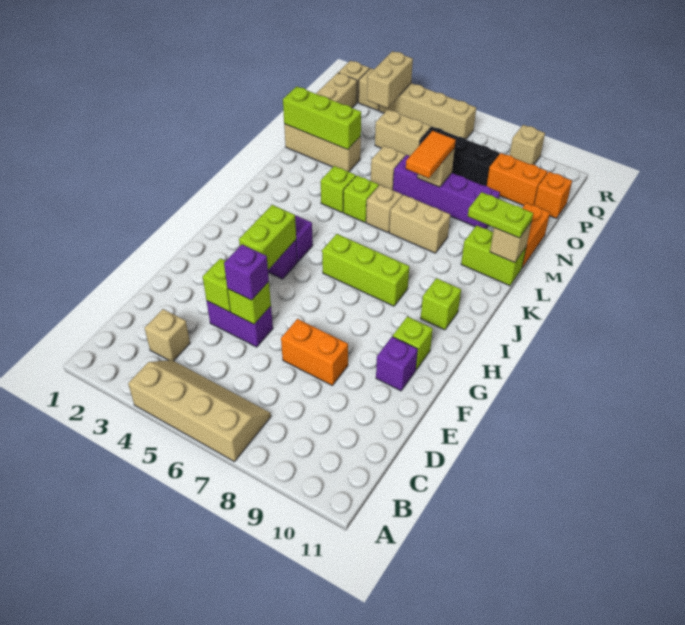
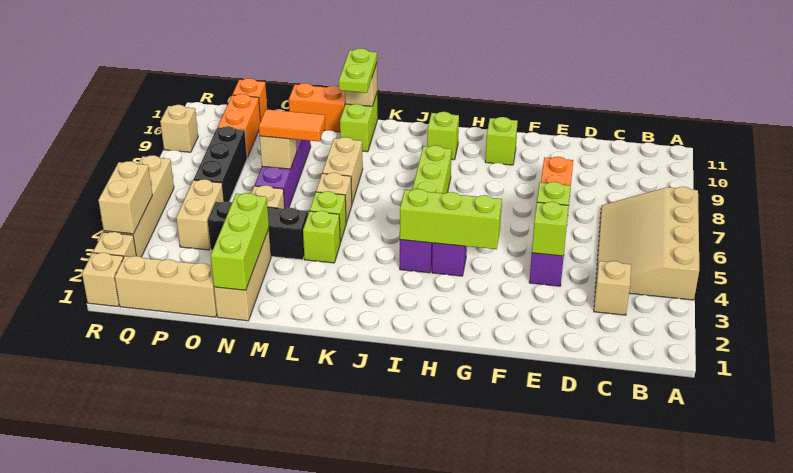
tan 2x4 slope [128,360,271,462] -> tan 3x4 slope [595,187,699,300]
purple 1x1 brick [224,244,269,300] -> none
purple 1x1 brick [376,337,418,391] -> none
lime 1x2 brick [239,205,296,270] -> lime 1x3 brick [400,189,502,249]
none -> black 1x3 brick [208,201,308,260]
tan 1x2 brick [367,51,413,108] -> tan 1x2 brick turned to [98,161,152,234]

